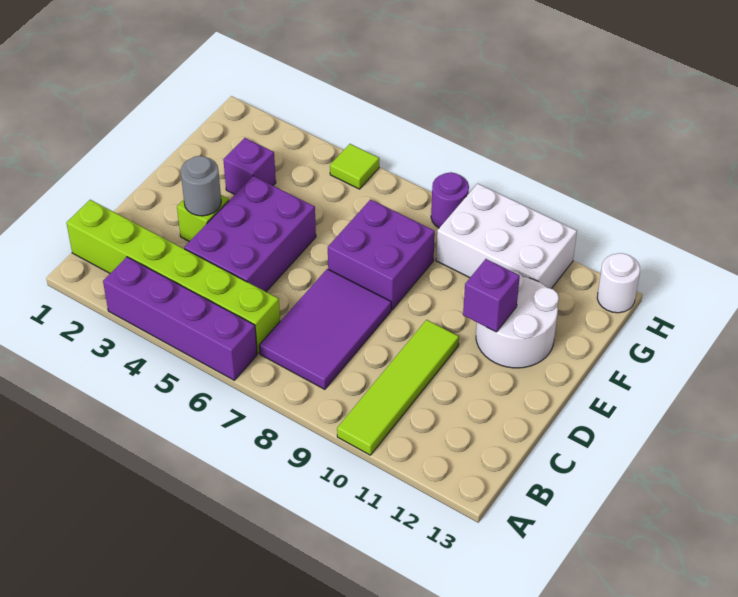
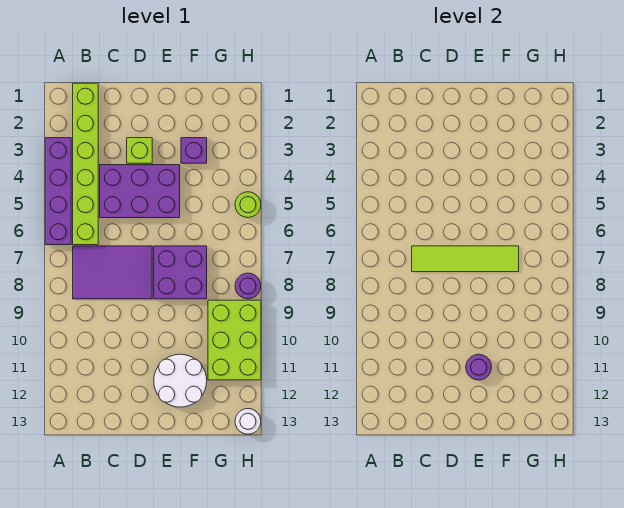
lime 1x4 tile [337,320,459,455] -> lime 1x4 tile moved to [412,246,519,272]
grey 1x1 round brick [181,156,221,216] -> none
purple 1x1 brick [463,259,520,332] -> purple 1x1 round brick [466,354,492,380]
white 2x3 brick [436,184,577,289] -> lime 2x3 brick [208,300,261,380]
lime 1x1 tile [330,144,379,189] -> lime 1x1 round brick [235,192,261,218]

